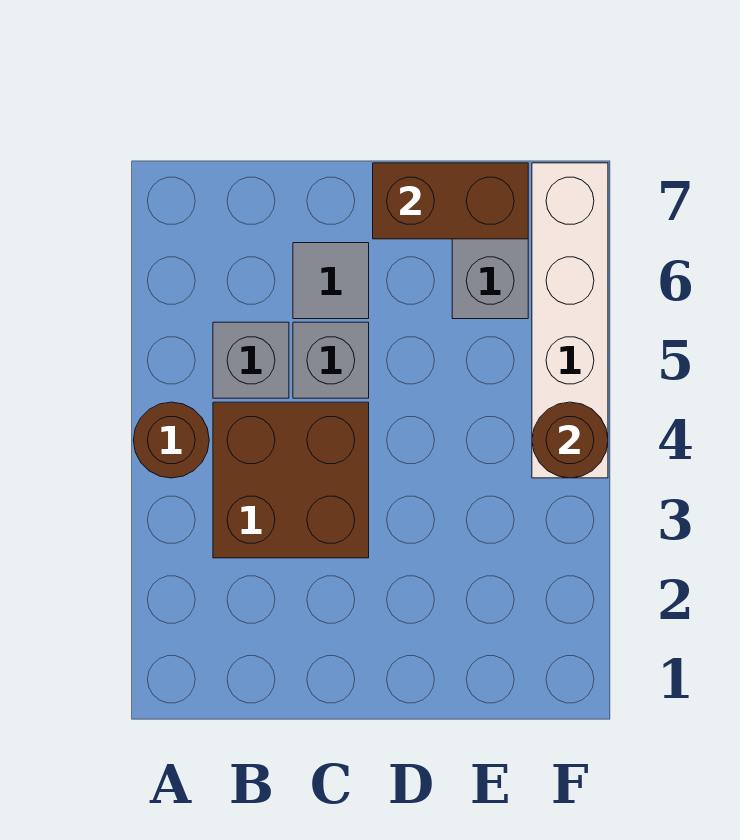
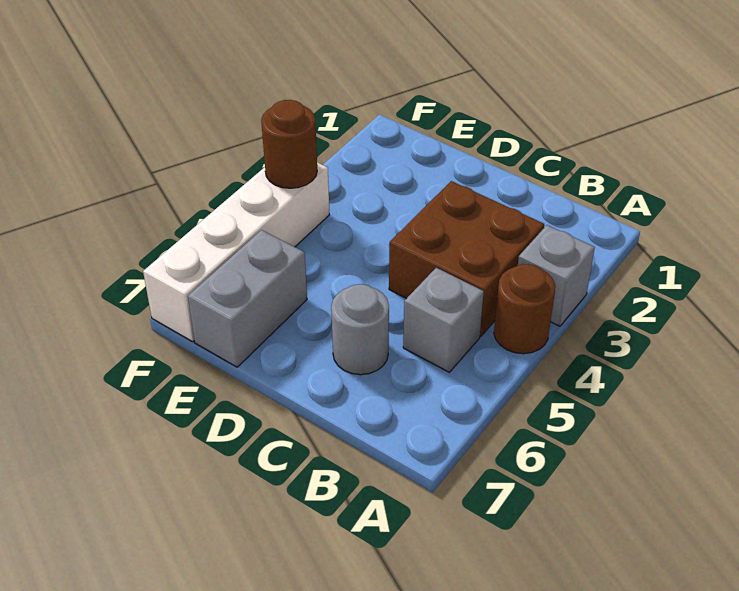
grey 1x1 brick [293,322,369,398] -> grey 1x1 brick moved to [518,225,595,326]
grey 1x1 tile [293,243,369,319] -> grey 1x1 round brick [331,284,389,375]
brown 1x2 brick [373,163,528,239] -> none

